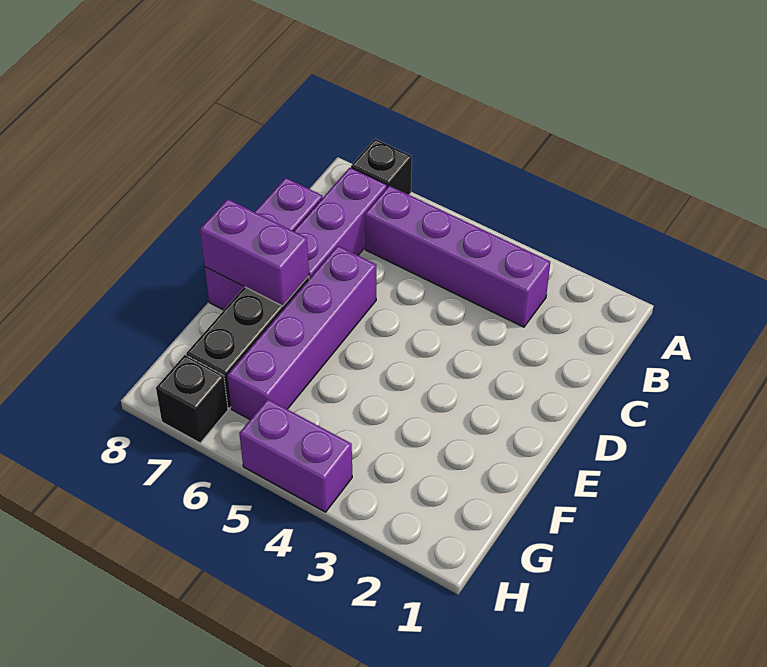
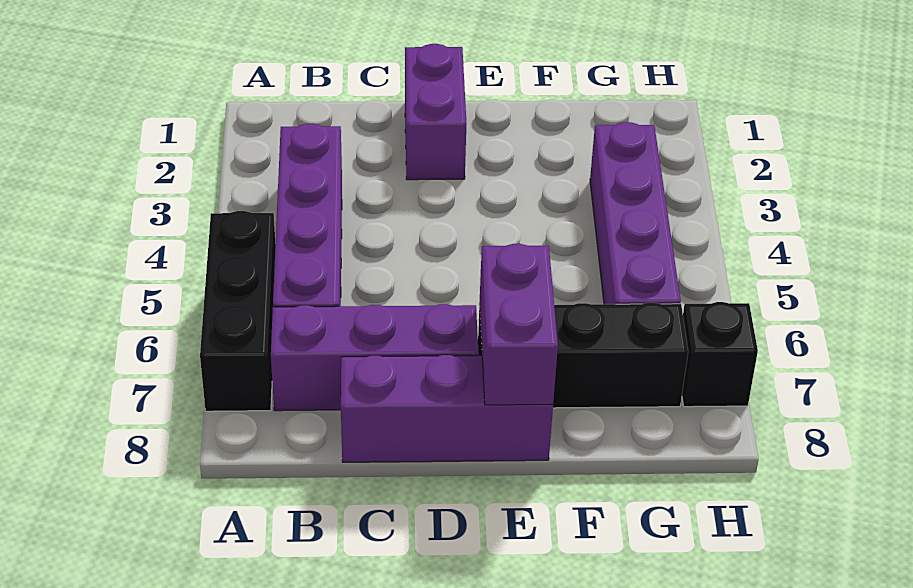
black 1x1 brick [351,139,412,195] -> black 1x3 brick [200,211,276,411]
purple 1x4 brick [227,246,376,420] -> purple 1x4 brick turned to [590,122,681,304]
purple 1x2 brick [239,399,352,512] -> purple 1x2 brick moved to [405,44,466,180]

